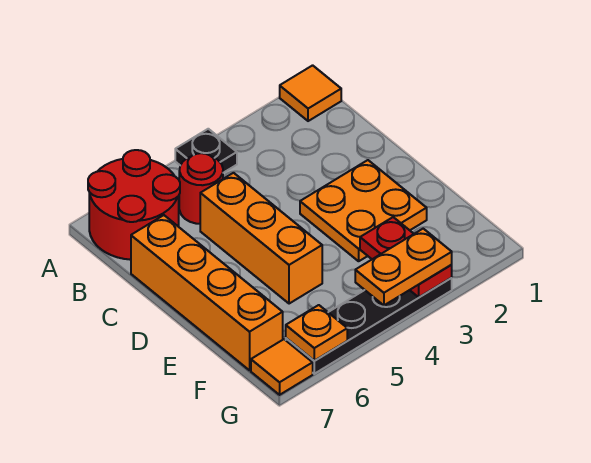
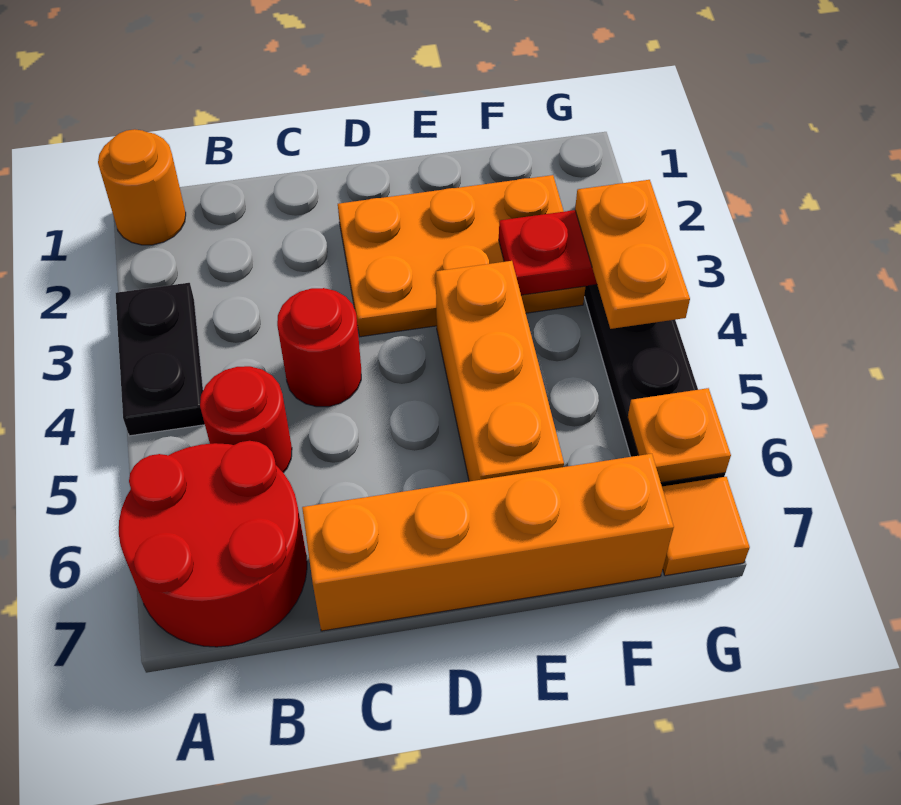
orange 1x1 tile [280,65,341,121] -> orange 1x1 round brick [98,129,186,245]
black 1x1 plate [175,129,237,173] -> black 1x2 plate [116,283,205,436]
none -> red 1x1 round brick [277,288,361,407]
orange 1x3 brick [200,173,322,304] -> orange 1x3 brick turned to [436,261,564,481]
orange 2x2 plate [300,160,427,261] -> orange 2x3 plate [338,175,585,337]

